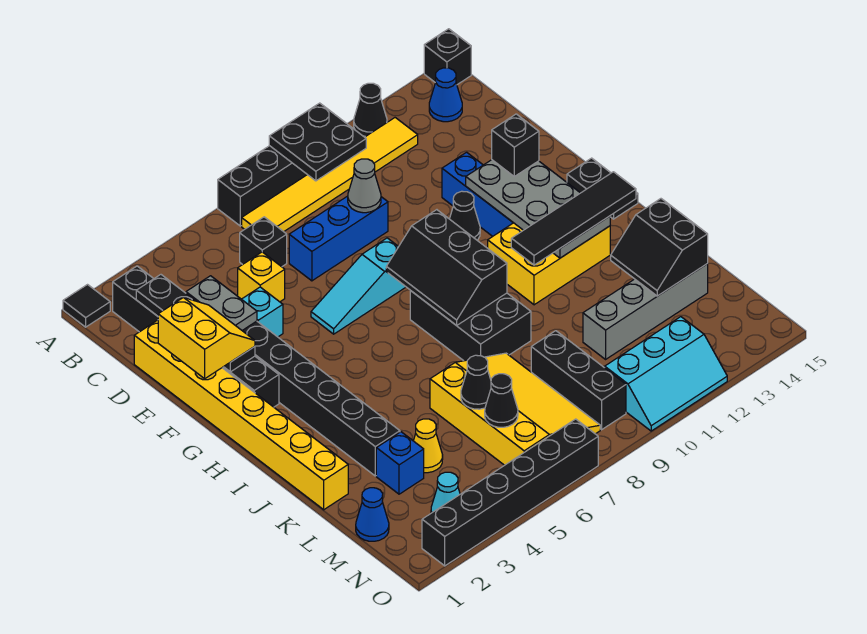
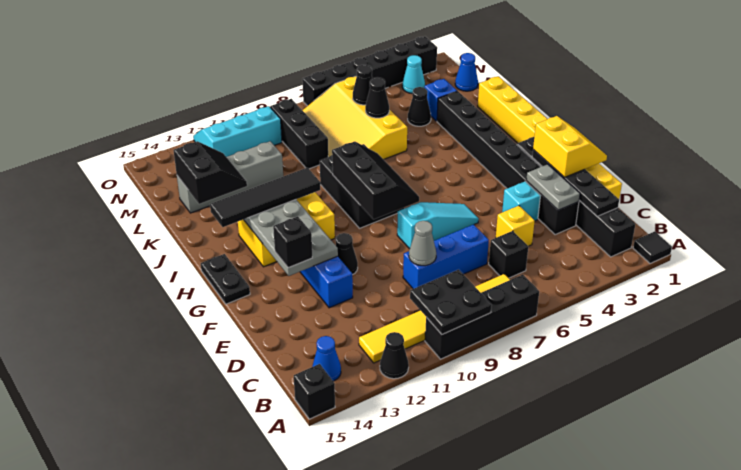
yellow 2x2 slope [158,298,255,379] -> yellow 2x2 slope turned to [533,116,607,177]
yellow 1x1 cone [413,419,443,473] -> black 1x1 cone [408,87,431,126]

